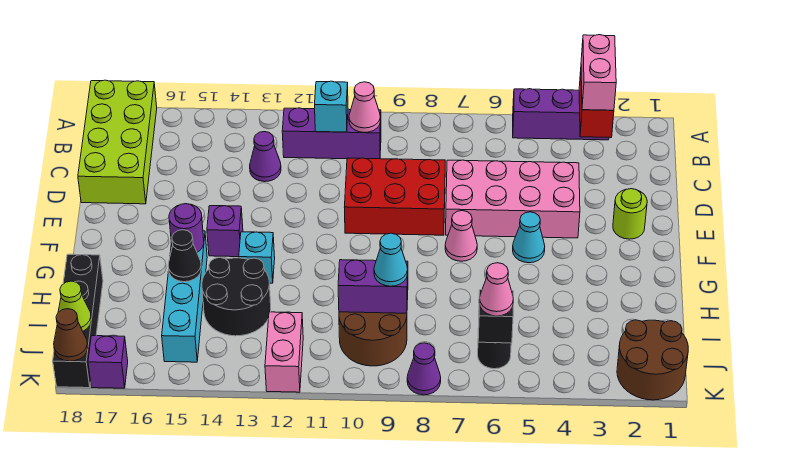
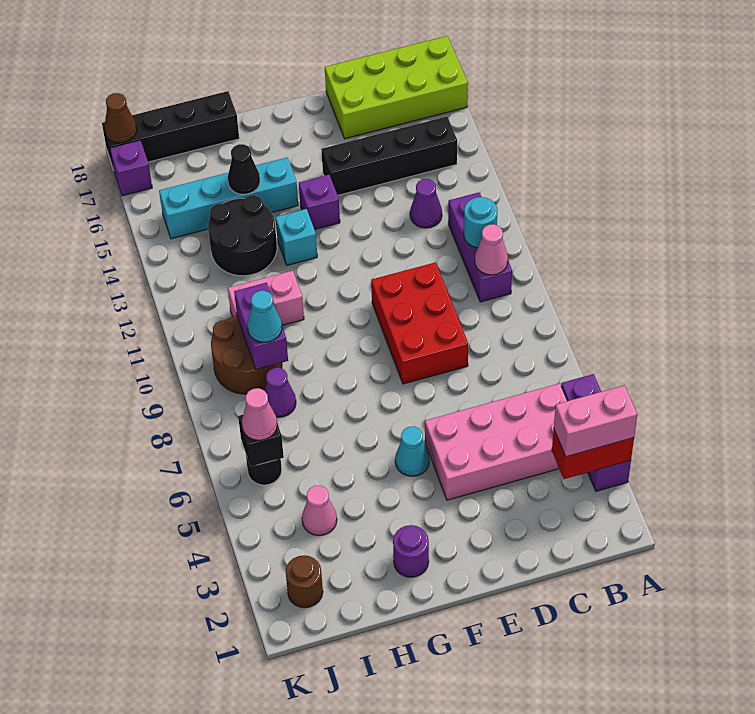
cyan 1x1 brick [315,81,348,132] -> cyan 1x1 round brick [464,197,498,248]
none -> black 1x4 brick [321,117,457,195]
pink 2x4 brick [446,160,580,238] -> pink 2x4 brick turned to [425,383,567,500]
lime 1x1 round brick [613,189,647,239] -> none
pink 1x1 cone [445,211,477,261] -> pink 1x1 cone moved to [302,486,337,536]
purple 1x1 round brick [169,204,204,252] -> purple 1x1 round brick moved to [393,525,429,577]
brown 2x2 round brick [617,320,688,400] -> brown 1x1 round brick [286,555,323,608]
pink 1x2 brick [265,312,303,392] -> pink 1x2 brick moved to [228,271,304,325]
lime 1x1 cone [58,281,91,331] -> none
purple 1x1 cone [407,343,441,395] -> purple 1x1 cone moved to [264,368,296,417]

